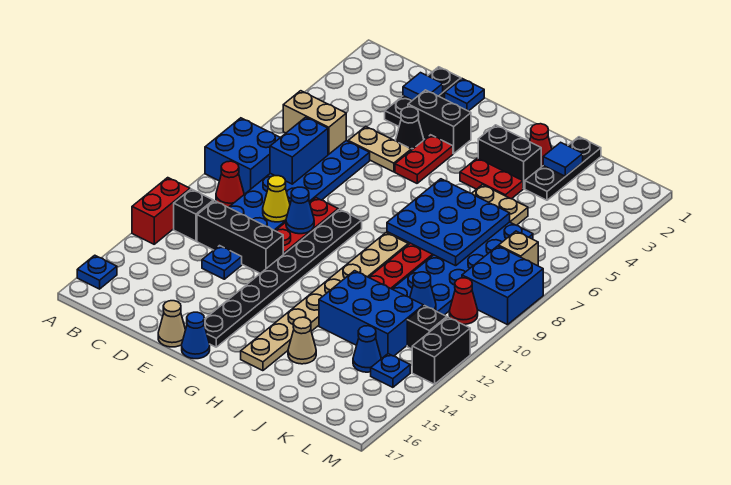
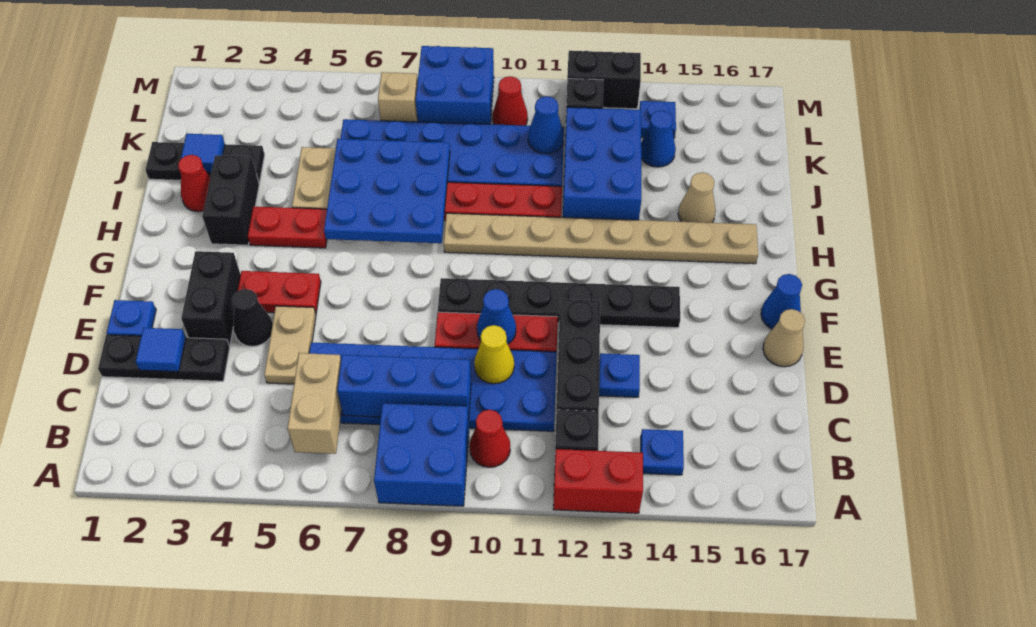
blue 1x1 plate [77,255,117,289] -> blue 1x1 plate moved to [641,429,684,475]
blue 1x2 brick [270,117,328,184] -> blue 1x3 brick [337,355,471,420]
black 1x8 plate [204,209,362,347] -> black 1x6 plate [438,278,680,328]
red 1x2 plate [460,158,523,199] -> red 1x2 plate turned to [248,206,327,248]

